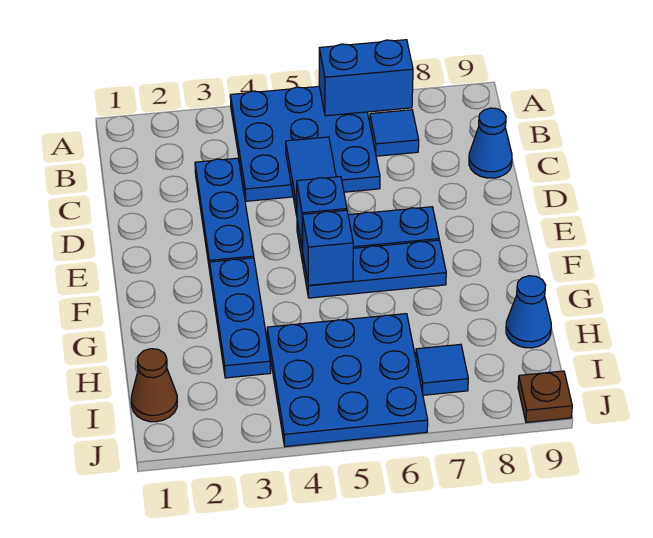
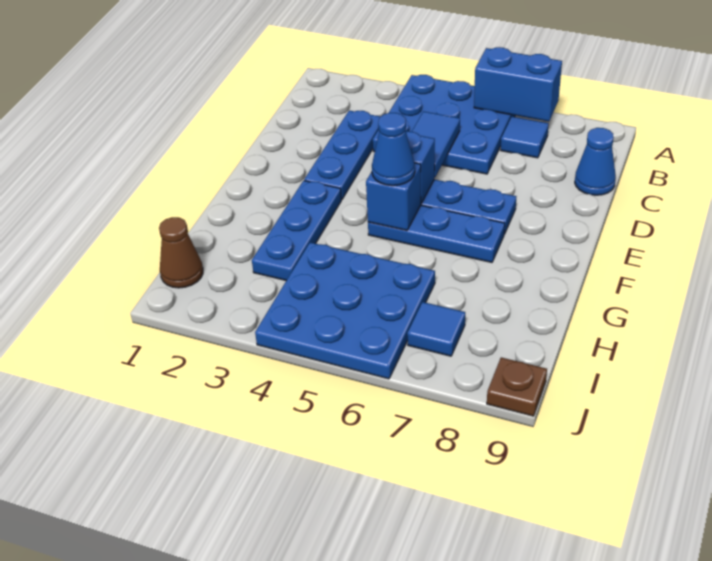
blue 1x1 cone [506,276,551,348] -> blue 1x1 cone moved to [372,113,415,186]

